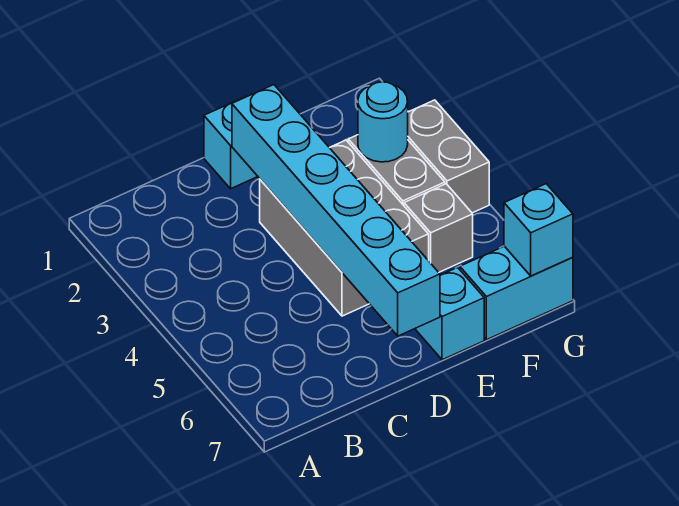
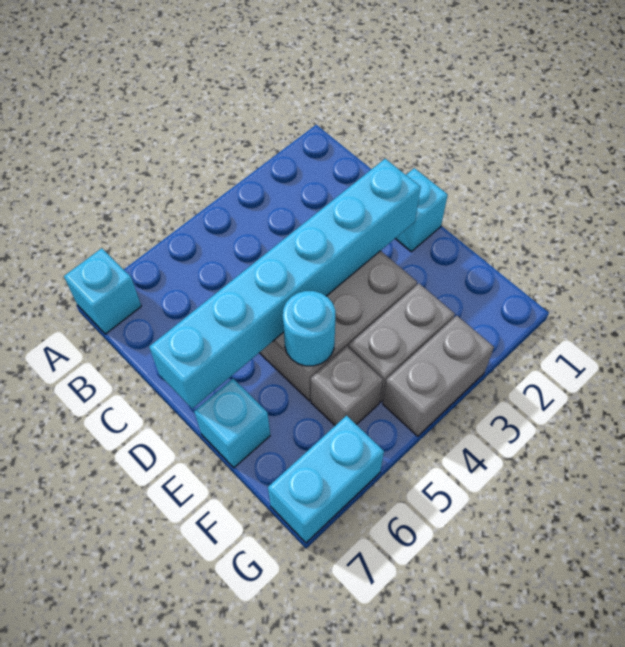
cyan 1x1 round brick [358,82,408,162] -> cyan 1x1 round brick moved to [283,291,336,366]
cyan 1x2 brick [460,246,573,340] -> cyan 1x2 brick turned to [268,415,384,543]
cyan 1x1 brick [504,184,573,276] -> cyan 1x1 brick moved to [64,248,141,334]

